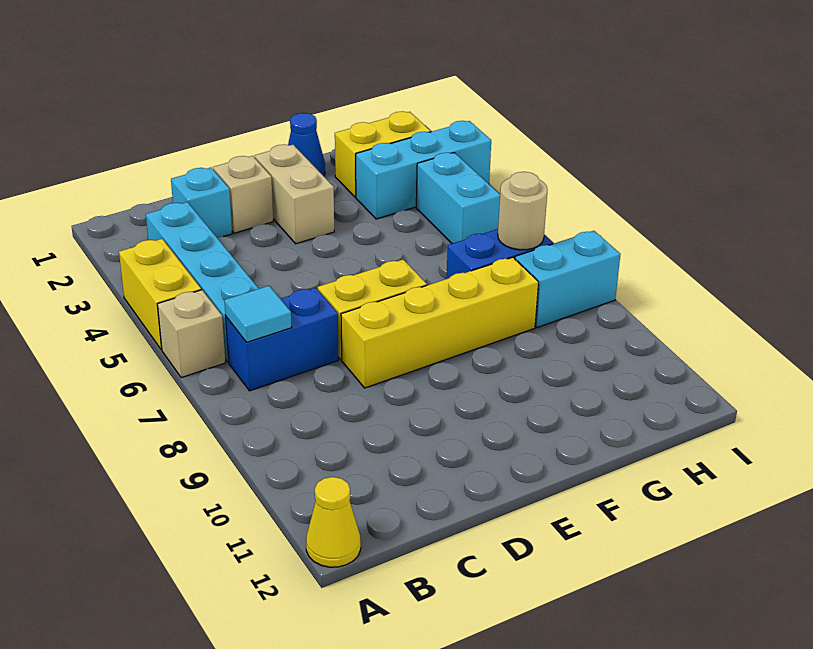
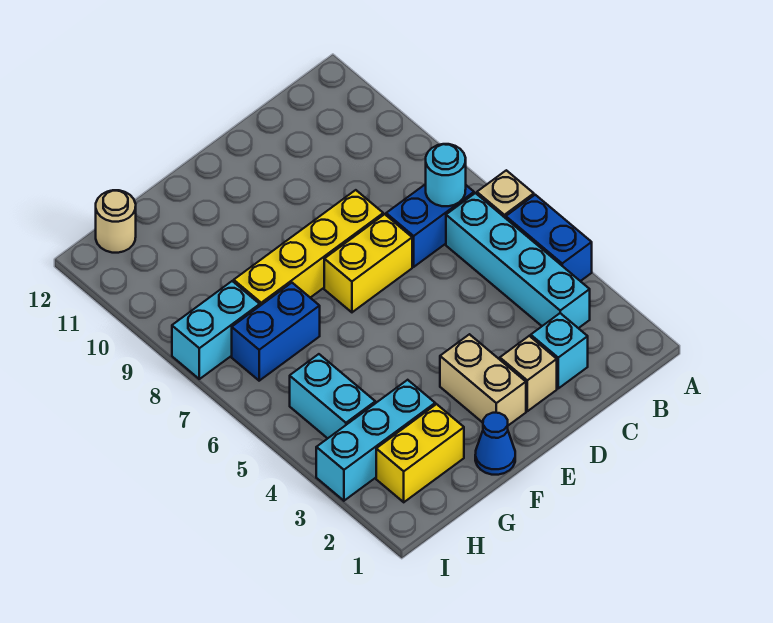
yellow 1x2 brick [119,239,201,350] -> blue 1x2 brick [506,195,592,281]
yellow 1x1 cone [306,477,361,567] -> none
cyan 1x1 tile [224,286,292,342] -> cyan 1x1 round brick [426,144,466,206]
tan 1x1 round brick [498,172,547,250] -> tan 1x1 round brick moved to [96,190,136,253]

